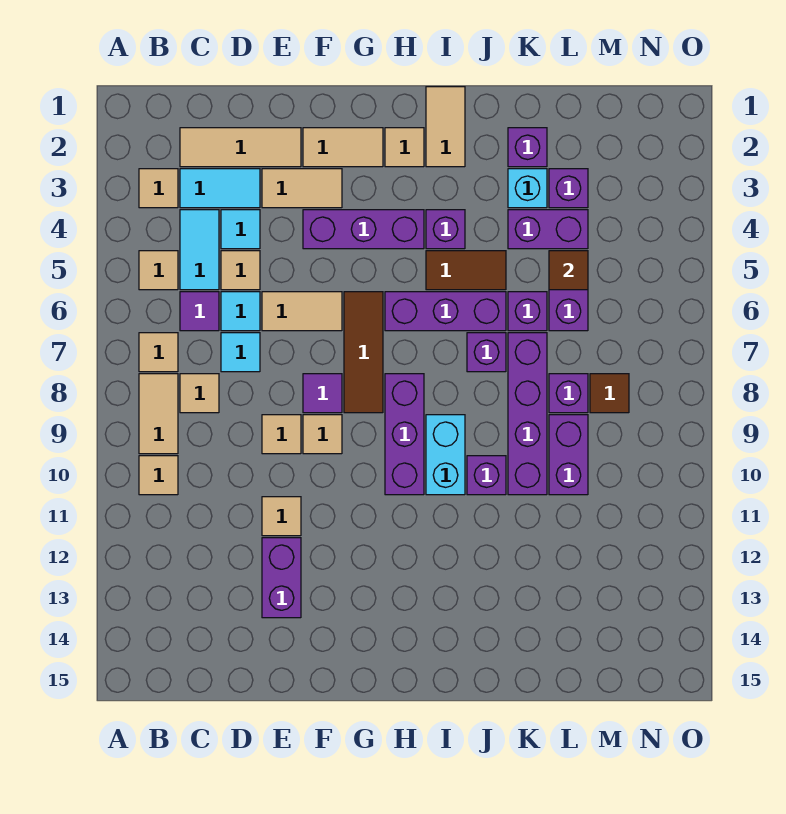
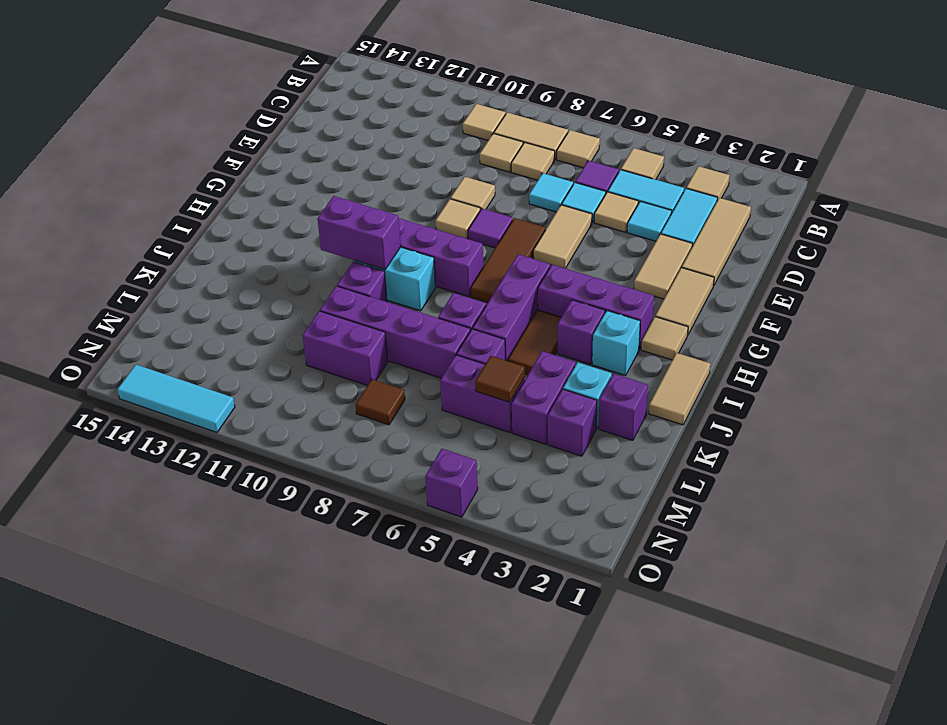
tan 1x1 tile [262,497,301,536] -> tan 1x1 tile moved to [480,133,523,172]
purple 1x2 brick [262,538,301,618] -> purple 1x2 brick moved to [318,196,401,270]
purple 1x3 brick [303,210,424,249] -> purple 1x3 brick turned to [538,265,654,350]
brown 1x3 tile [344,292,383,413] -> brown 1x3 tile turned to [471,218,545,303]
tan 1x2 tile [426,87,465,167] -> tan 1x2 tile turned to [649,353,710,425]
none -> cyan 1x1 brick [592,311,640,376]
purple 1x1 brick [549,374,588,413] -> purple 1x1 brick moved to [425,449,478,517]
none -> cyan 1x3 tile [117,365,235,432]

